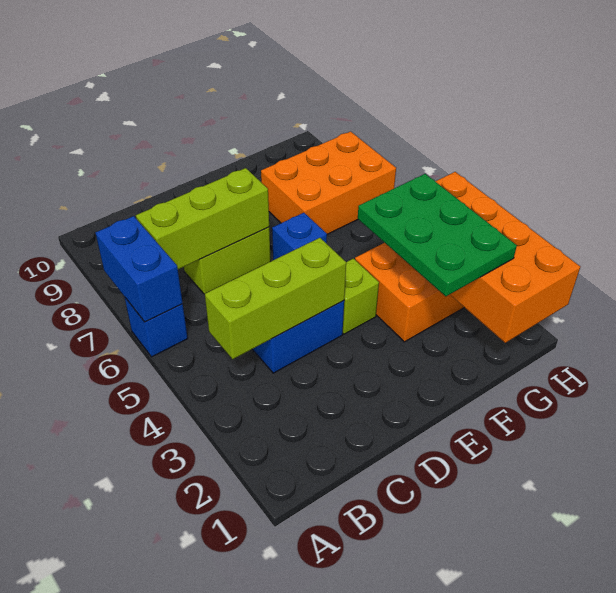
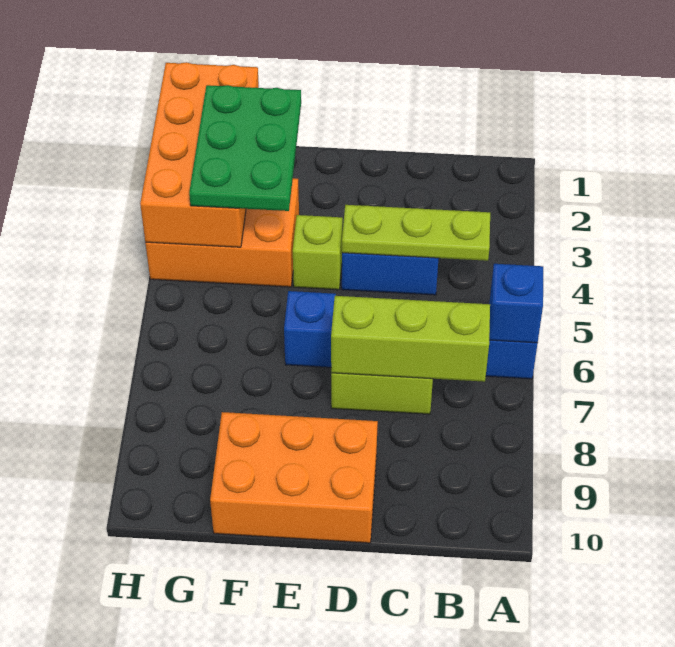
blue 1x2 brick [96,216,183,322] -> blue 1x1 brick [489,264,543,343]
lime 1x3 brick [205,238,346,359] -> lime 1x3 plate [342,205,490,261]
orange 2x3 brick [261,132,396,234] -> orange 2x3 brick moved to [210,412,378,543]

